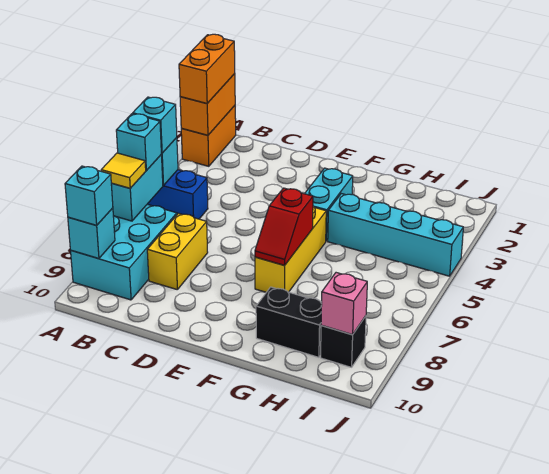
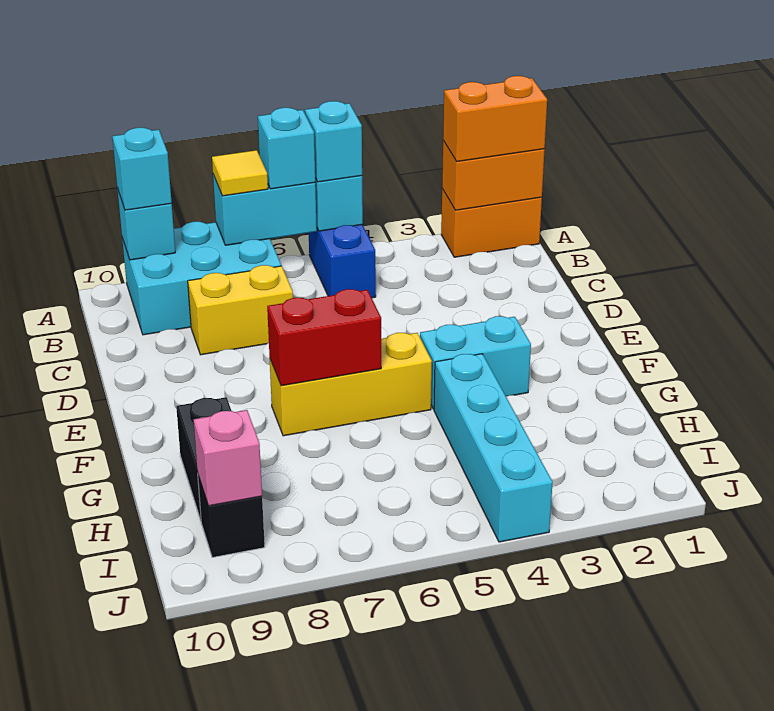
red 1x2 slope [255,188,313,265] -> red 1x2 brick [267,289,381,386]

